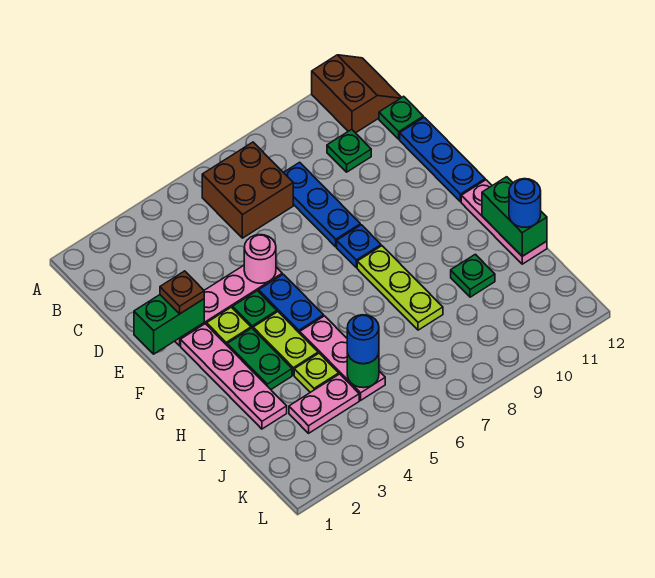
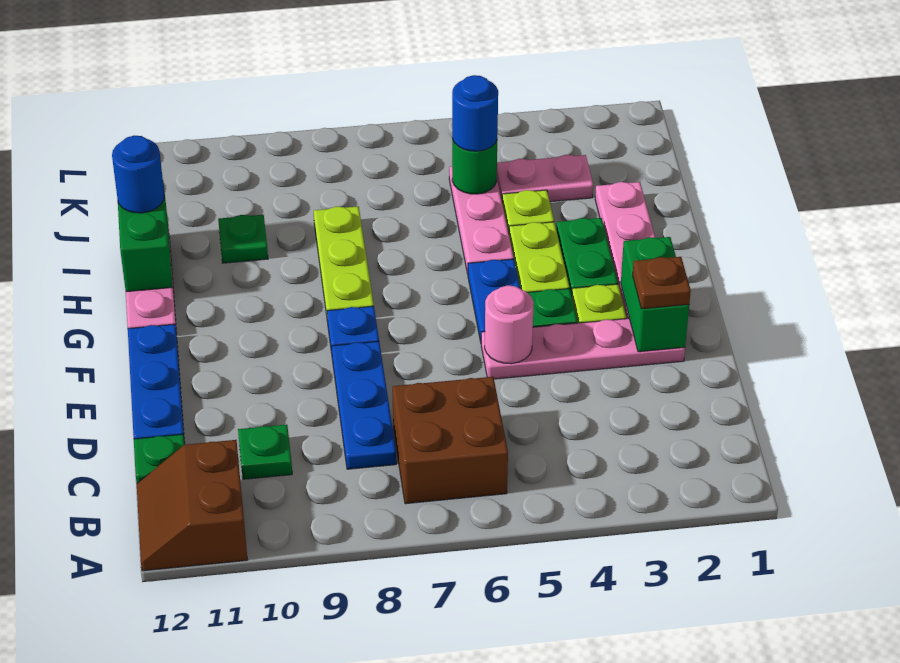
green 1x2 brick [134,295,204,354] -> green 1x2 brick turned to [621,237,689,352]

